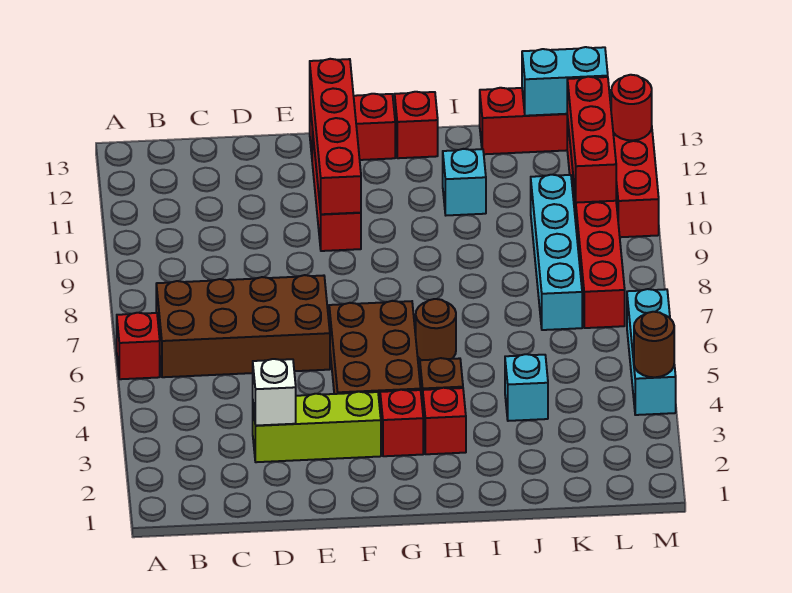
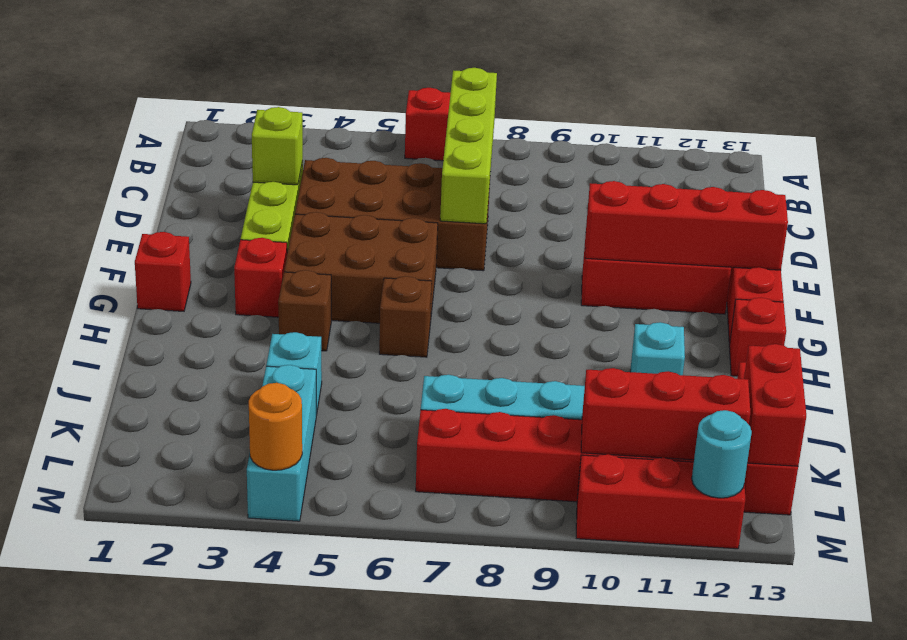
brown 2x4 brick [156,275,330,377] -> brown 2x4 brick turned to [295,158,490,271]
none -> lime 1x4 brick [440,68,497,224]
white 1x1 brick [253,359,296,426] -> lime 1x1 brick [252,107,303,185]
red 1x1 brick [423,388,466,454] -> red 1x1 brick moved to [135,232,191,311]
brown 1x1 round brick [416,299,456,360] -> brown 1x1 brick [379,276,432,357]
cyan 1x2 brick [522,47,608,116] -> red 1x2 brick [744,344,806,466]
cyan 1x3 brick [627,289,676,415] -> cyan 1x3 brick turned to [247,365,316,521]
brown 1x1 round brick [634,312,674,377] -> orange 1x1 round brick [249,383,302,470]
red 1x1 round brick [611,75,652,140] -> cyan 1x1 round brick [692,410,752,498]

